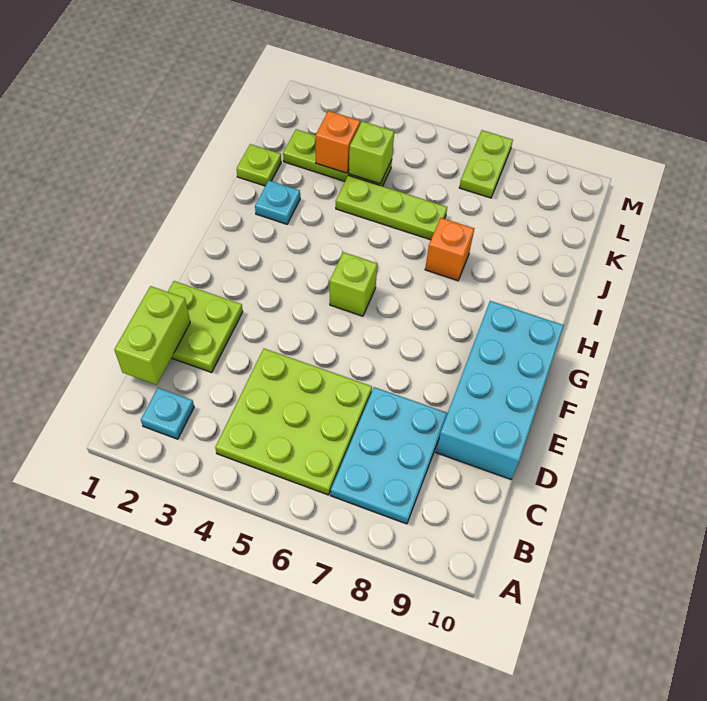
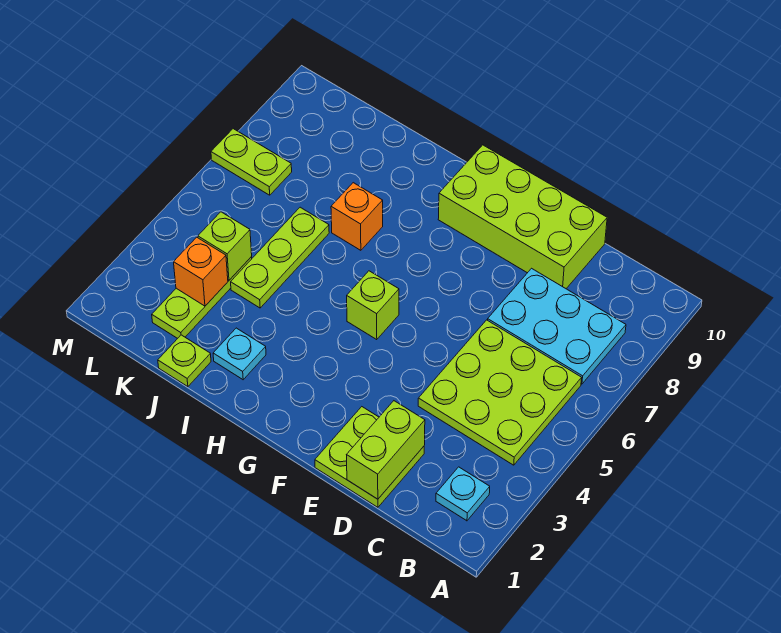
lime 1x2 brick [114,286,190,385] -> lime 1x2 brick turned to [347,401,425,499]
cyan 2x4 brick [436,301,564,479] -> lime 2x4 brick [438,145,607,289]

